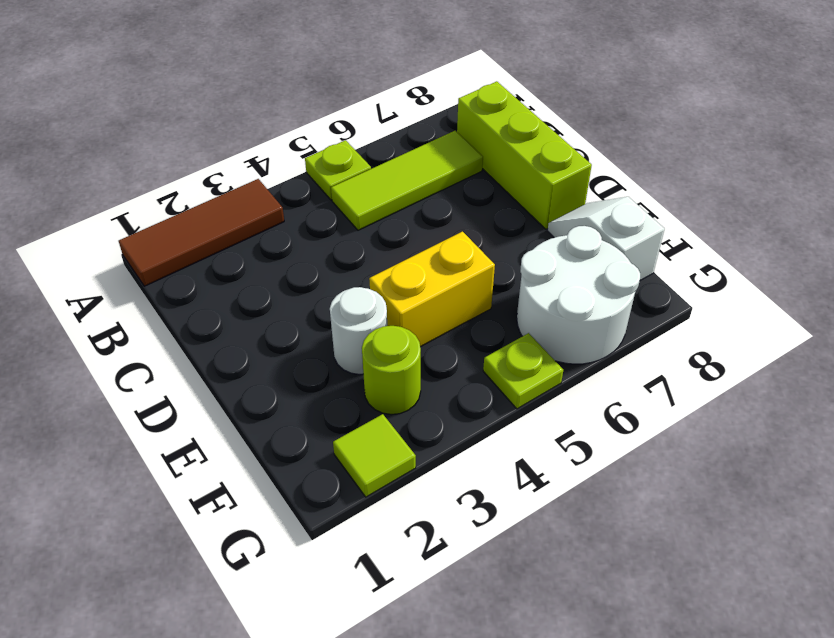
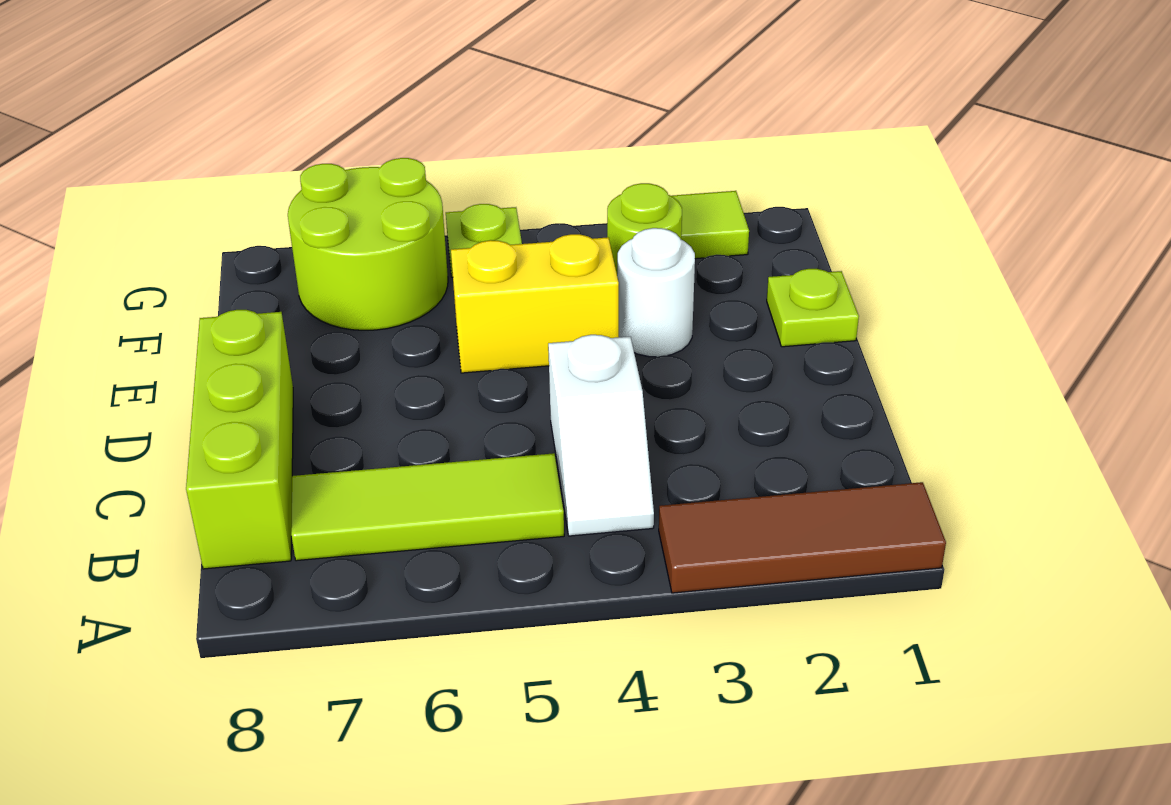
lime 1x1 plate [305,140,371,200] -> lime 1x1 plate moved to [767,269,859,347]
white 1x2 slope [547,197,665,280] -> white 1x2 slope moved to [548,335,654,536]
white 2x2 round brick [517,226,640,364] -> lime 2x2 round brick [288,158,448,330]

